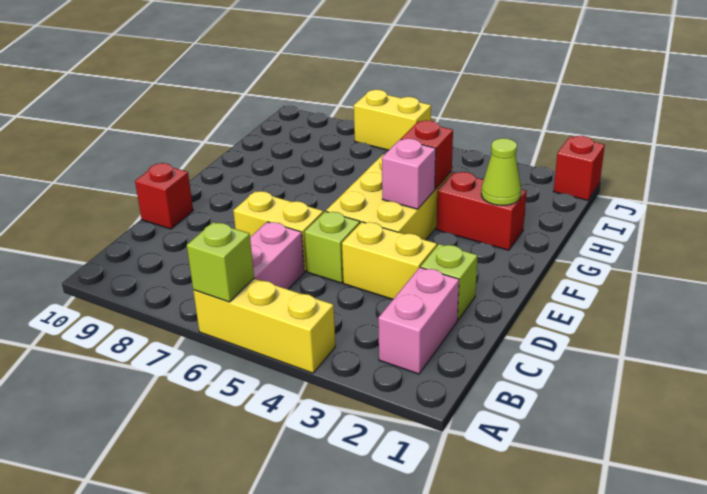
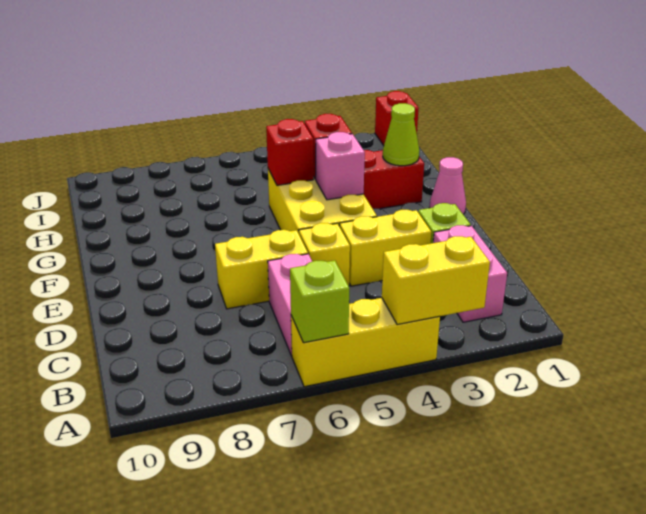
lime 1x1 brick [305,211,360,283] -> yellow 1x1 brick [299,223,350,286]
red 1x1 brick [135,163,193,229] -> red 1x1 brick moved to [266,119,313,185]
none -> pink 1x1 cone [429,157,466,214]
yellow 1x2 brick [354,90,431,150] -> yellow 1x2 brick moved to [382,236,490,325]

